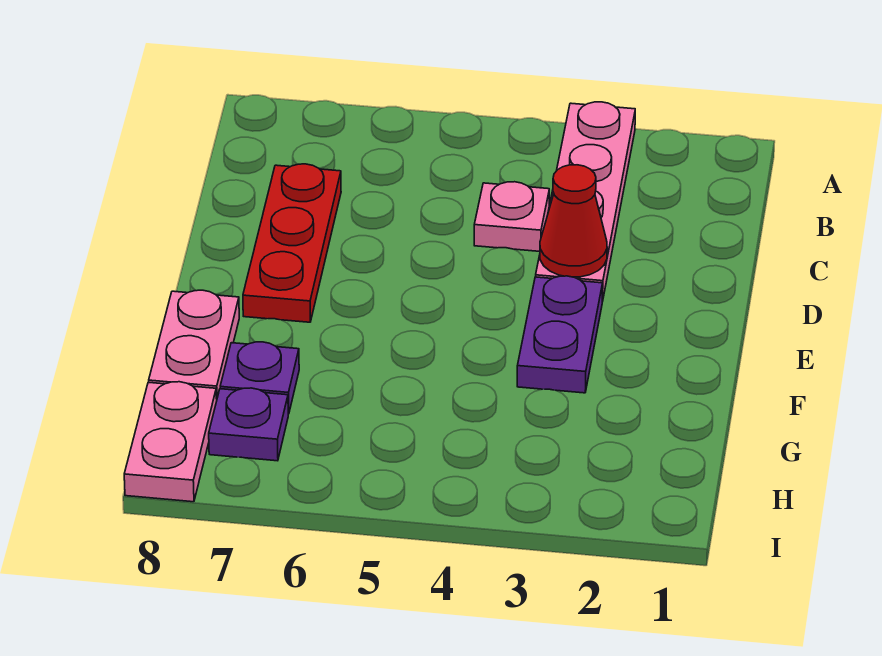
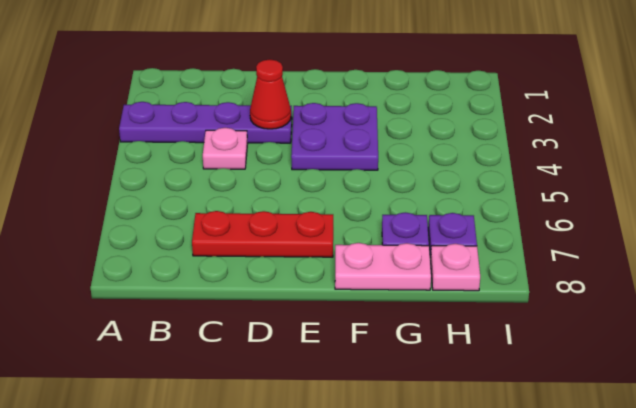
pink 1x4 plate [536,102,635,302] -> purple 1x4 plate [119,102,292,143]
purple 1x2 plate [517,276,603,393] -> purple 2x2 plate [291,103,378,170]
pink 1x2 plate [124,382,217,502] -> pink 1x1 plate [430,244,480,291]

